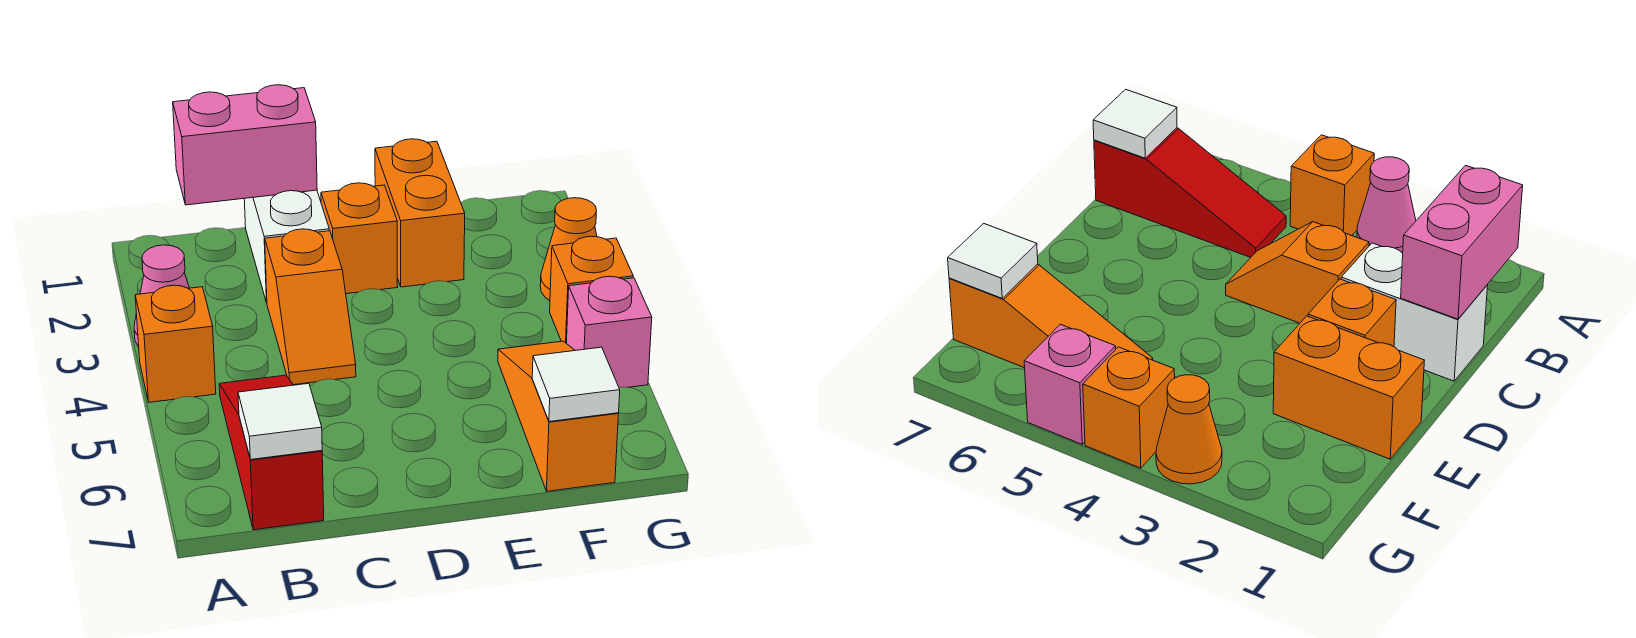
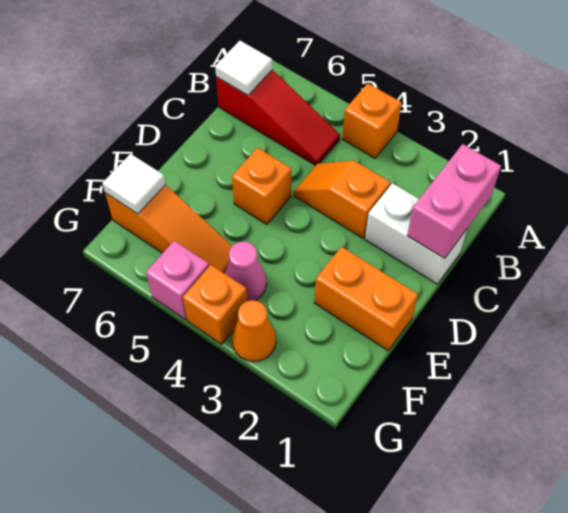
pink 1x1 cone [134,245,189,347] -> pink 1x1 cone moved to [225,242,266,301]
orange 1x1 brick [321,183,398,294] -> orange 1x1 brick moved to [232,148,291,224]

